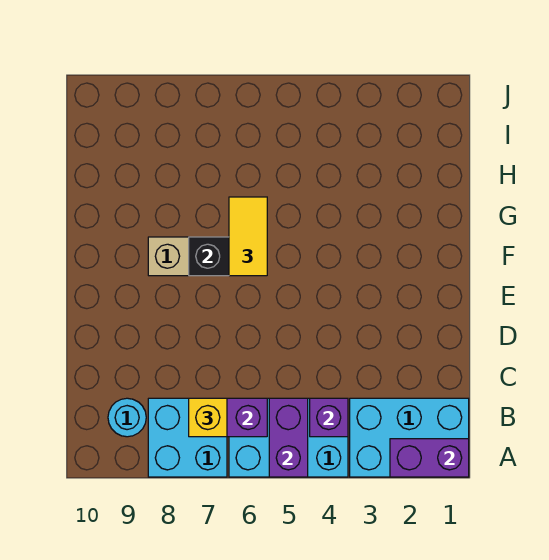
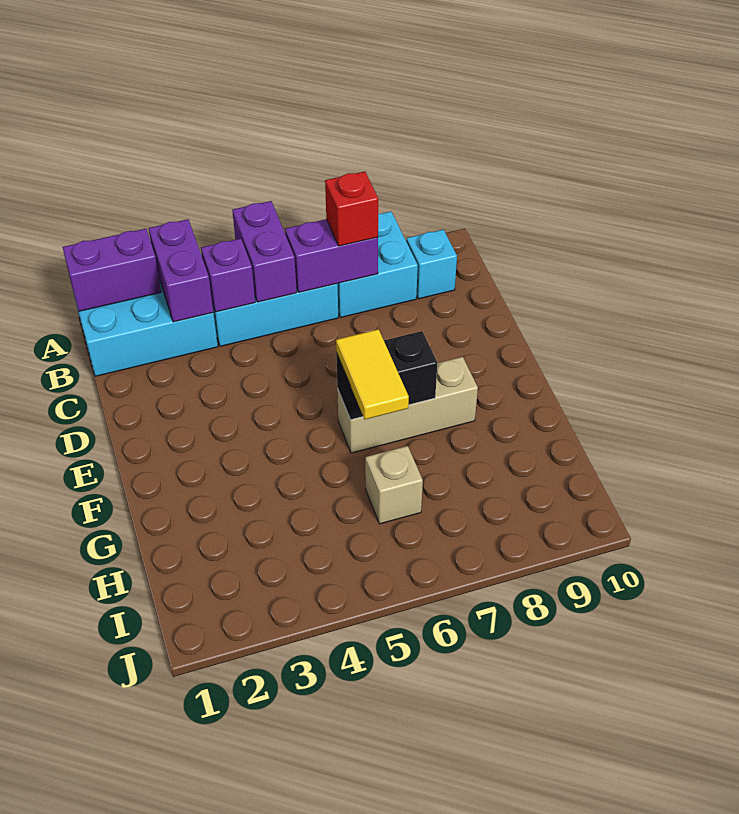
none -> purple 1x2 brick [148,219,213,322]
yellow 1x1 brick [189,398,227,437] -> red 1x1 brick [325,171,378,246]
cyan 1x1 round brick [108,398,146,437] -> cyan 1x1 brick [406,230,457,299]
none -> tan 1x1 brick [365,446,423,524]

